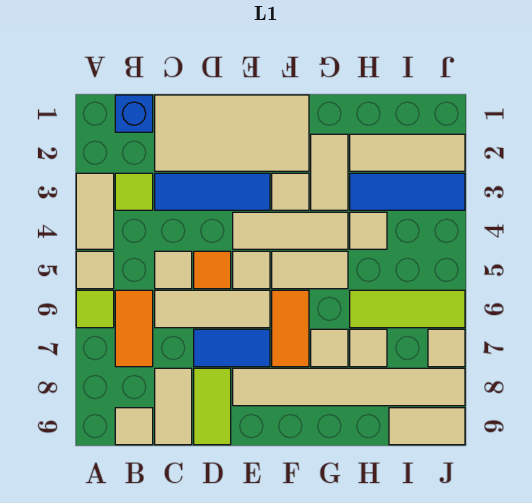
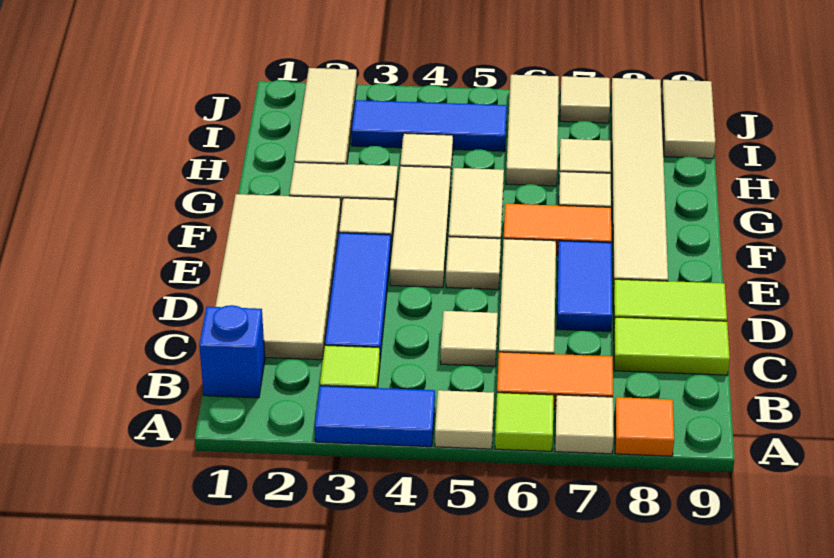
tan 1x2 tile [76,173,114,249] -> blue 1x2 tile [315,386,435,447]
tan 1x1 tile [115,408,153,445] -> tan 1x1 tile moved to [555,395,614,454]
tan 1x2 tile [155,368,192,445] -> lime 1x2 tile [614,317,730,375]
orange 1x1 tile [194,251,231,289] -> orange 1x1 tile moved to [615,397,674,456]
blue 1x3 tile [350,173,465,210] -> blue 1x3 tile turned to [351,100,507,151]
lime 1x3 tile [350,290,465,328] -> tan 1x3 tile [506,75,559,186]

